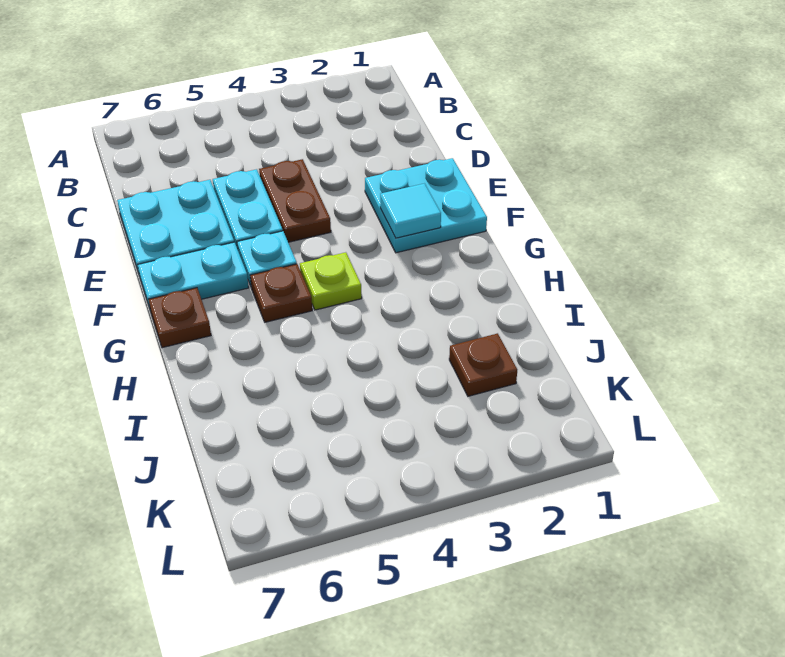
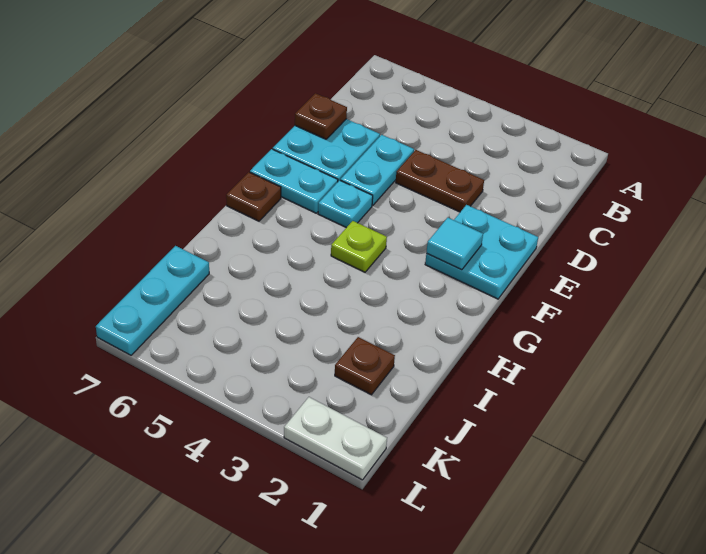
brown 1x2 plate [259,159,331,242] -> brown 1x2 plate turned to [396,150,484,212]
brown 1x1 plate [250,264,312,322] -> brown 1x1 plate moved to [295,93,347,139]
none -> cyan 1x3 plate [96,246,209,355]
none -> white 1x2 plate [284,397,387,480]

